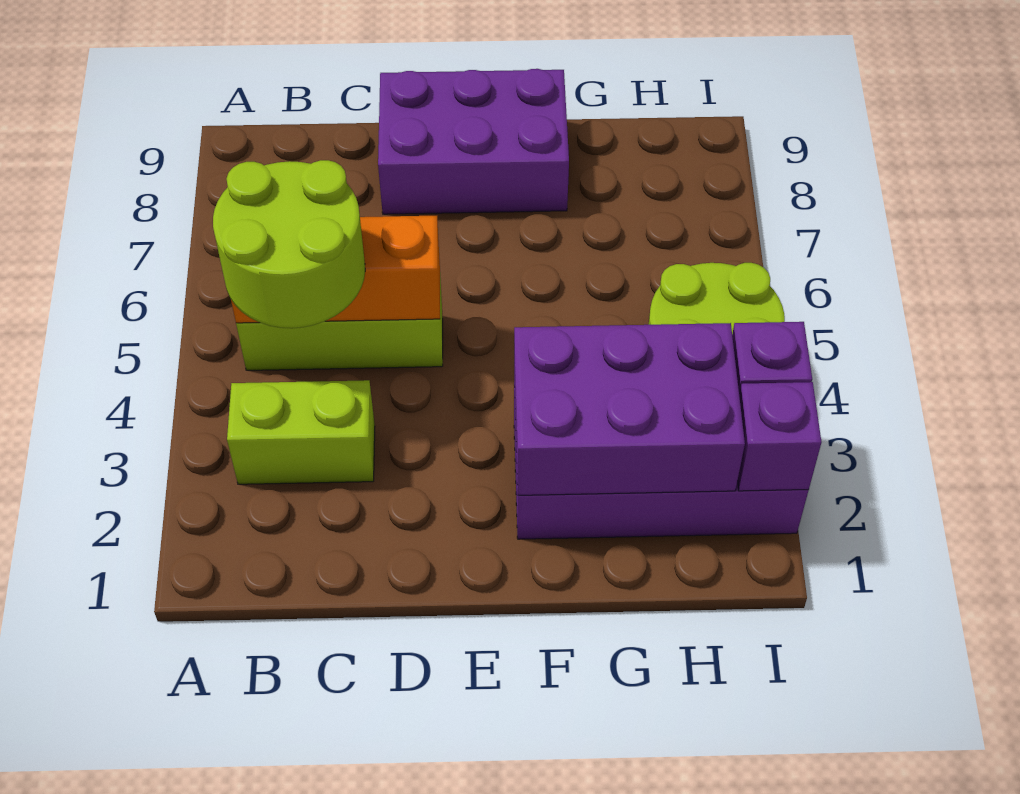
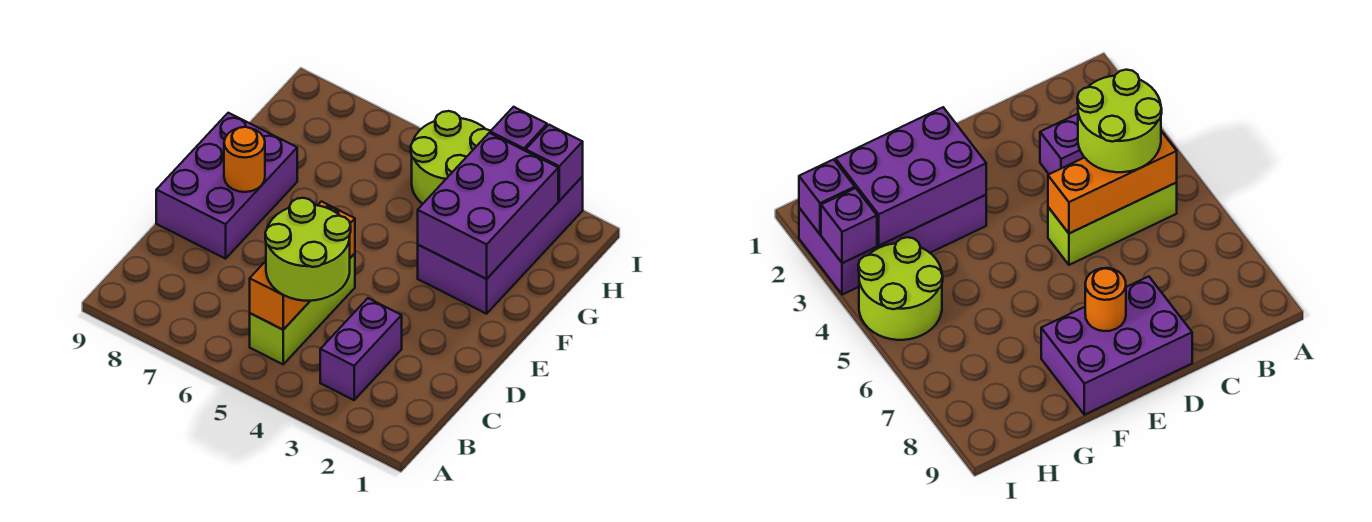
lime 1x2 brick [227,380,375,484] -> purple 1x2 brick [320,298,402,400]
none -> orange 1x1 round brick [224,127,265,192]

